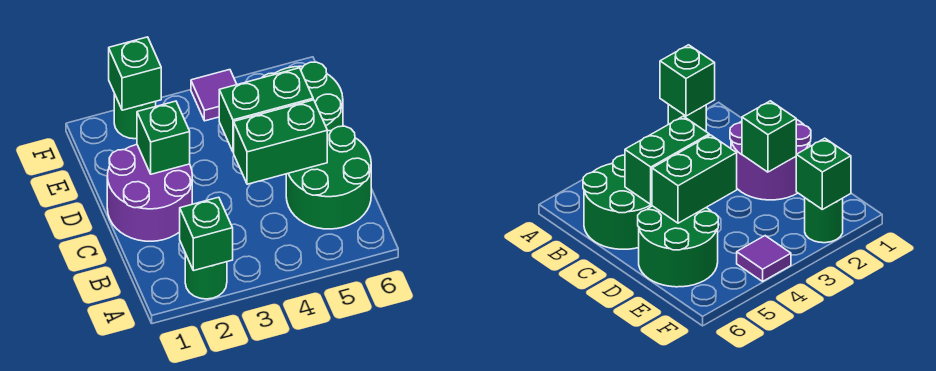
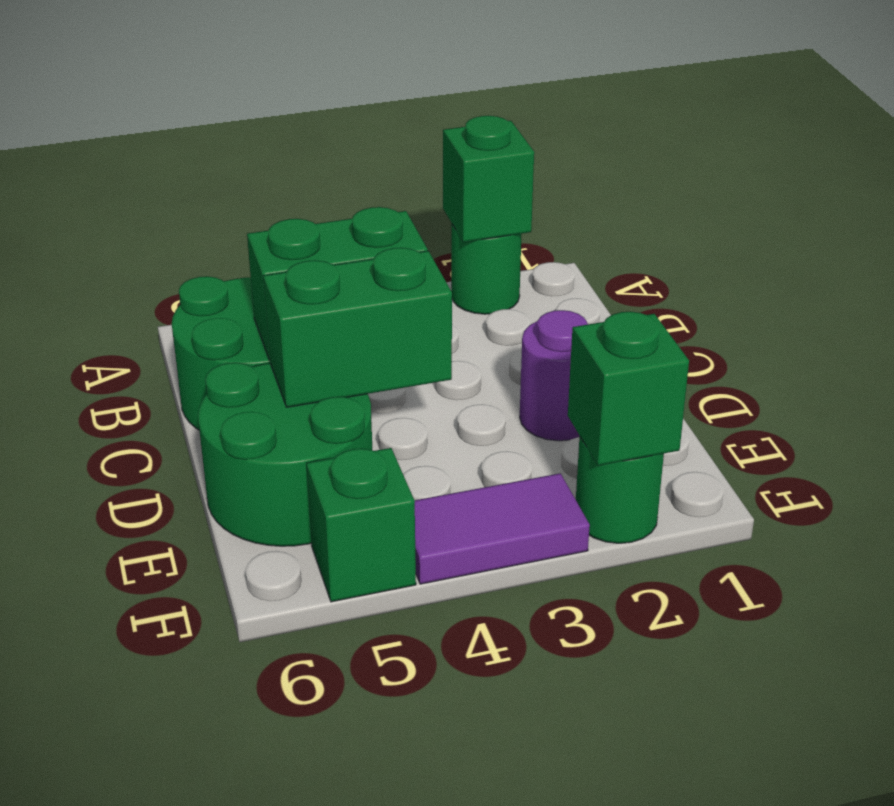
purple 2x2 round brick [107,145,192,241] -> purple 1x1 round brick [520,310,588,441]
green 1x1 brick [137,101,190,174] -> green 1x1 brick moved to [306,448,416,602]
purple 1x1 tile [191,70,237,121] -> purple 1x2 tile [415,473,590,584]

